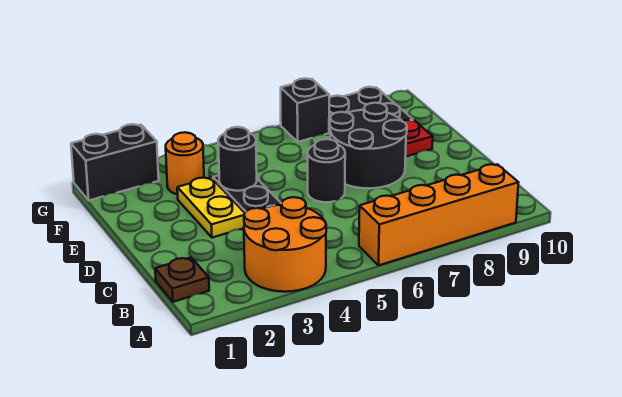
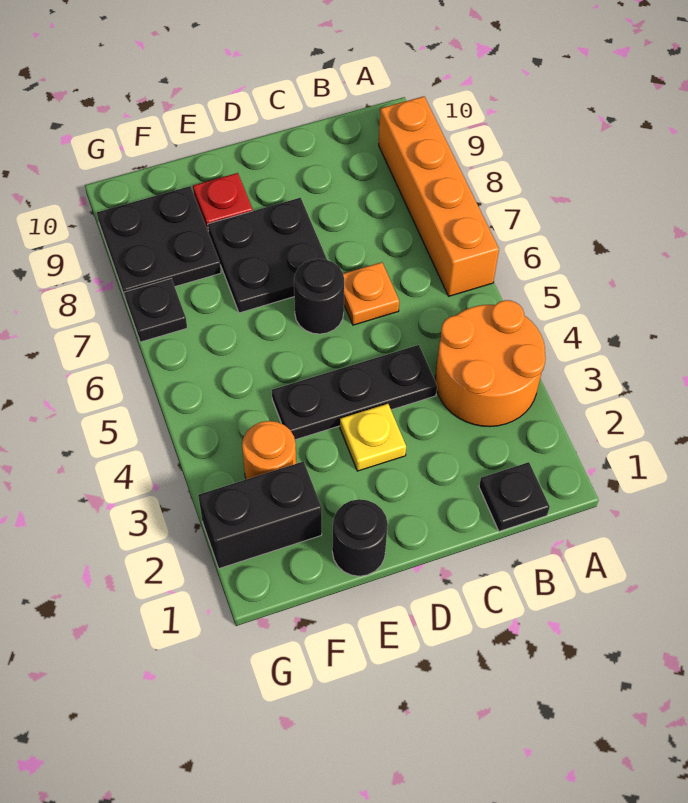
brown 1x1 plate [155,258,209,302] -> black 1x1 plate [479,462,550,531]
none -> orange 1x1 plate [343,262,399,325]
yellow 1x2 plate [177,178,245,238] -> yellow 1x1 plate [340,404,406,471]
black 2x2 round brick [330,103,407,189] -> black 2x2 plate [208,198,327,313]
black 1x1 round brick [218,127,257,191] -> black 1x1 round brick moved to [332,499,388,576]
black 1x2 brick [71,124,159,200] -> black 1x2 brick turned to [198,461,322,569]
black 1x1 brick [281,78,329,142] -> black 1x1 plate [124,279,187,342]

